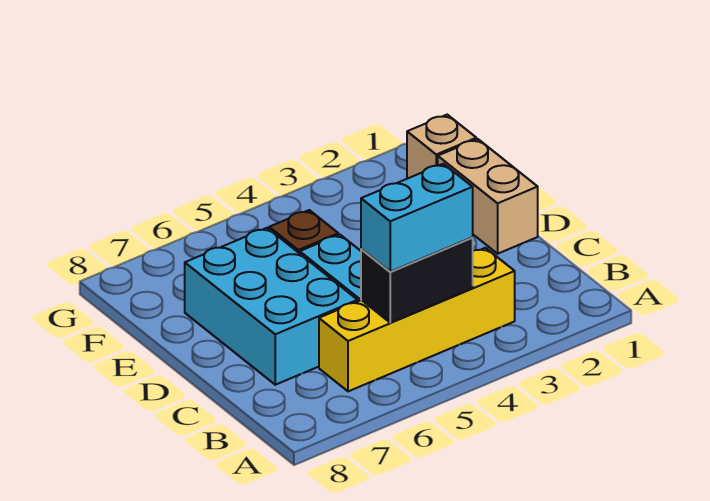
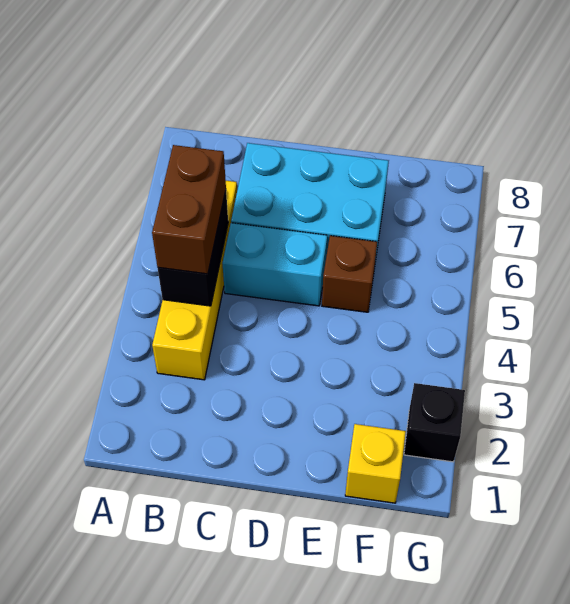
cyan 1x2 brick [361,164,473,272] -> brown 1x2 brick [152,145,226,274]
tan 1x2 brick [438,139,538,254] -> none
tan 1x1 brick [407,115,476,179] -> yellow 1x1 brick [345,424,406,503]
none -> black 1x1 brick [404,383,465,462]

